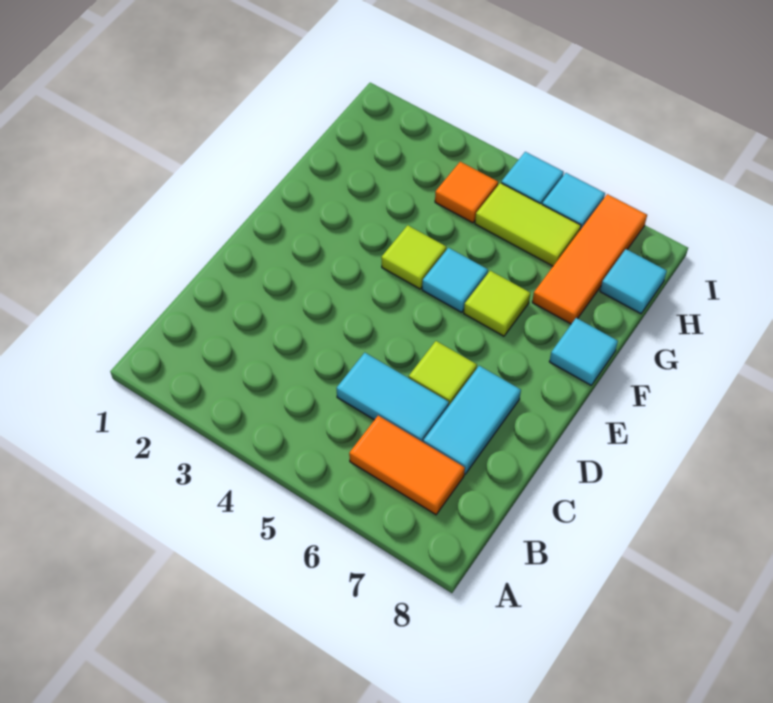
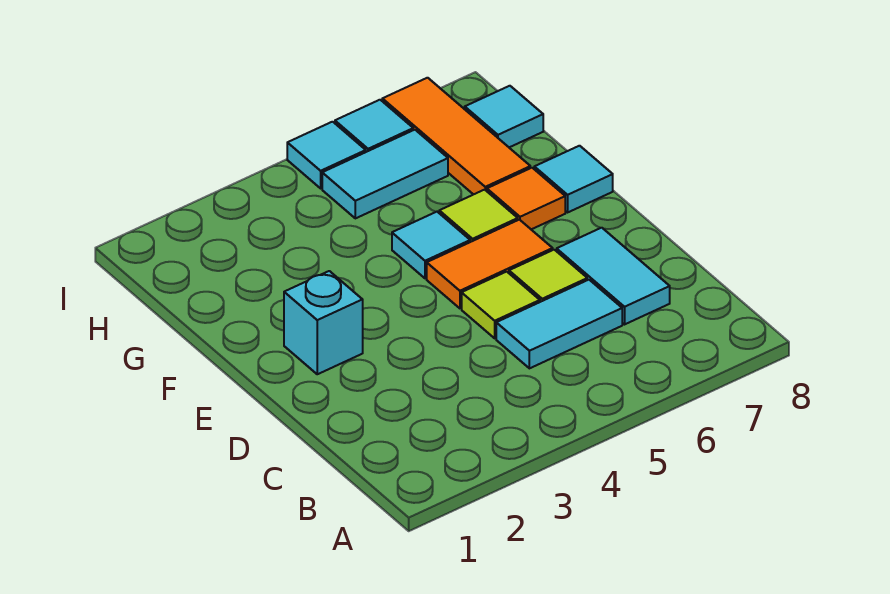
orange 1x2 tile [349,416,465,515] -> orange 1x2 tile moved to [427,220,553,308]
none -> cyan 1x1 brick [284,271,363,374]
lime 1x1 tile [381,225,446,289] -> lime 1x1 tile moved to [462,272,540,338]
orange 1x1 tile [435,162,498,223] -> orange 1x1 tile moved to [487,168,565,229]
lime 1x2 tile [475,183,581,266] -> cyan 1x2 tile [322,130,448,218]

